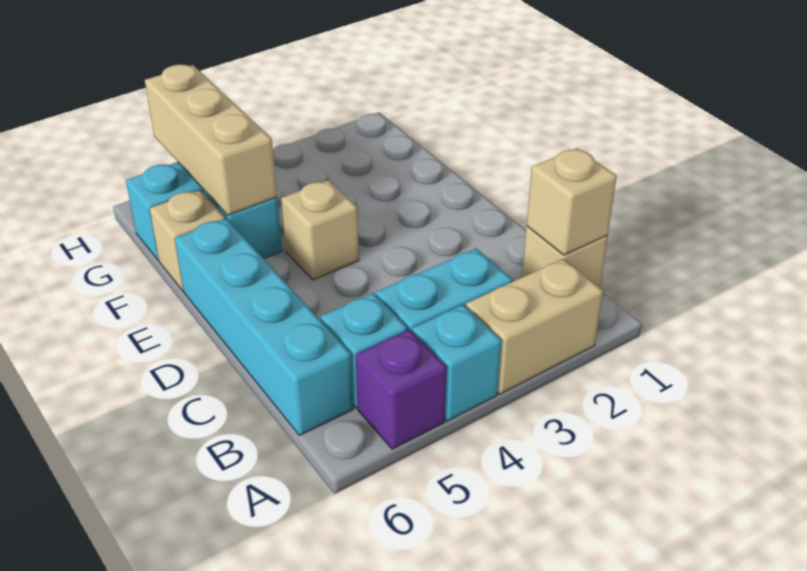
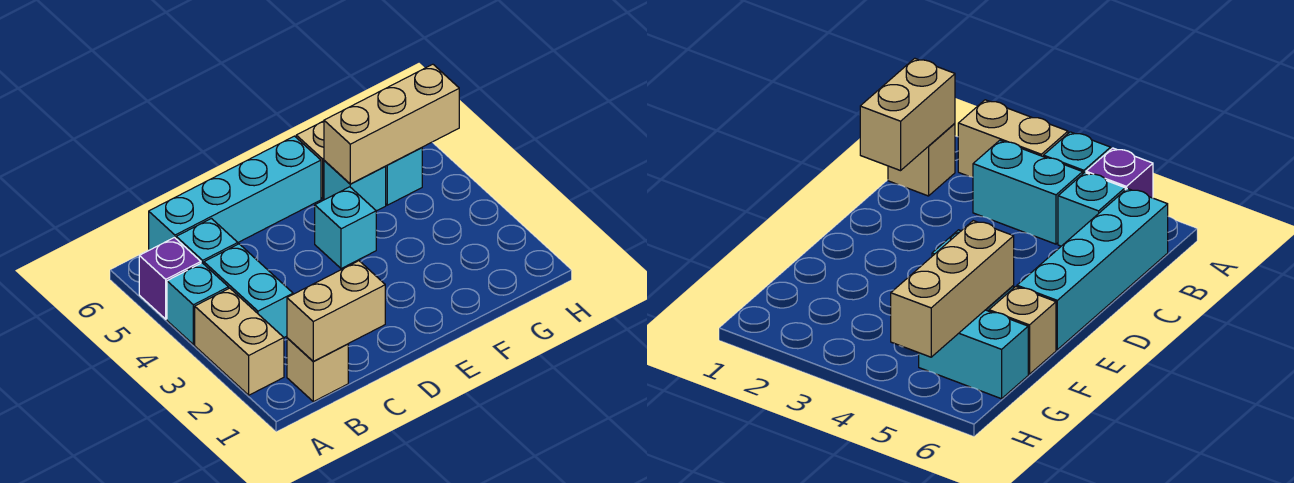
tan 1x1 brick [527,148,617,255] -> tan 1x2 brick [287,261,385,361]
tan 1x1 brick [281,180,359,280] -> cyan 1x1 brick [315,187,376,269]

